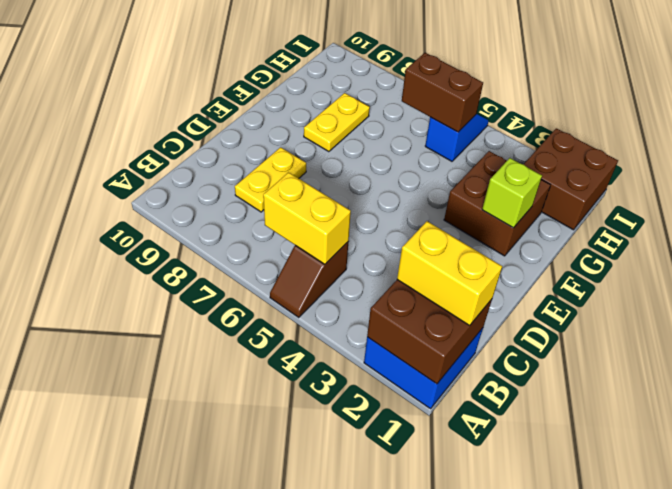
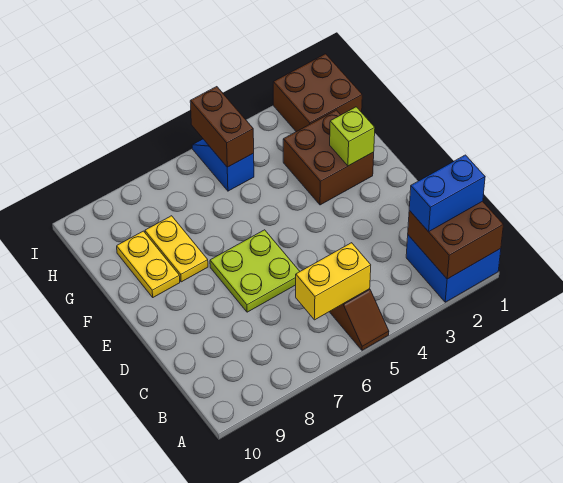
yellow 1x2 brick [397,221,502,326] -> blue 1x2 brick [409,155,485,232]
yellow 1x2 plate [235,147,306,212] -> yellow 1x2 plate moved to [117,231,180,297]
none -> lime 2x2 plate [210,230,300,312]
brown 1x2 brick [402,53,483,132] -> brown 1x2 brick turned to [190,87,254,167]

